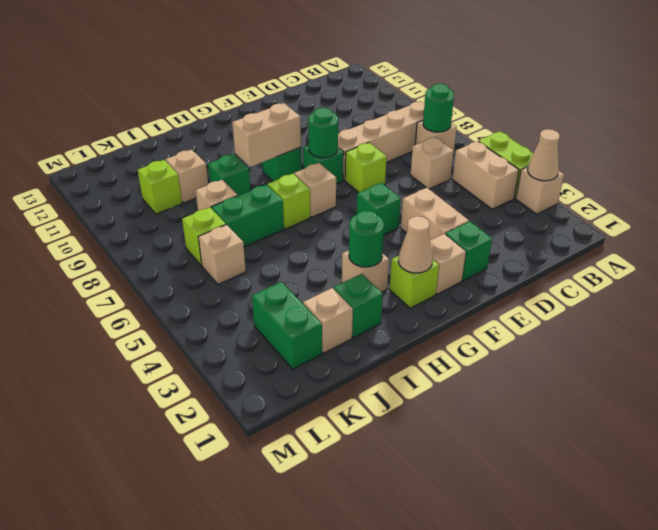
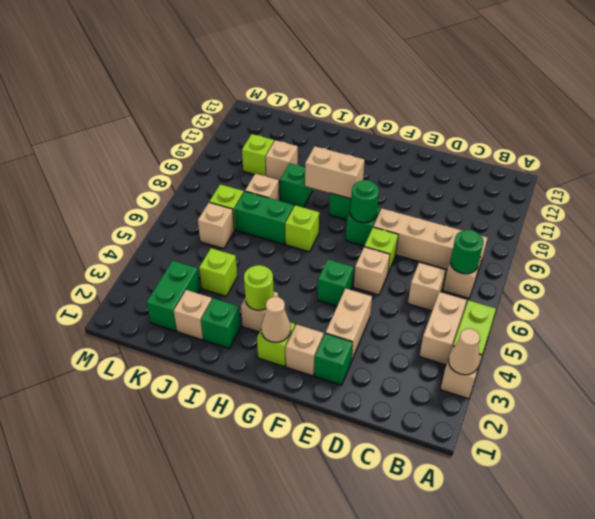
tan 1x1 brick [294,163,336,217] -> tan 1x1 brick moved to [354,247,390,295]
green 1x1 round brick [349,211,384,267] -> lime 1x1 round brick [244,265,274,310]
none -> lime 1x1 brick [199,248,237,296]

